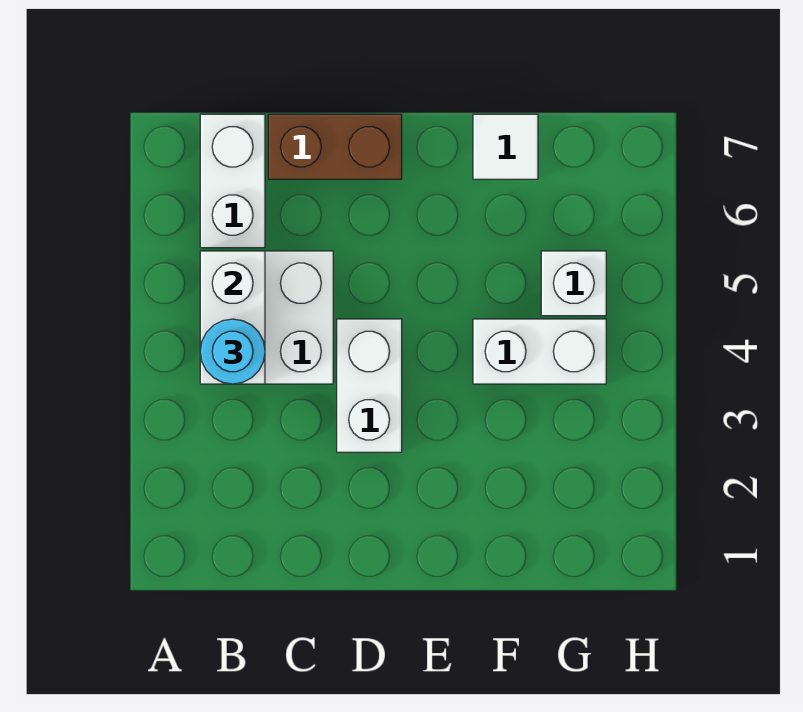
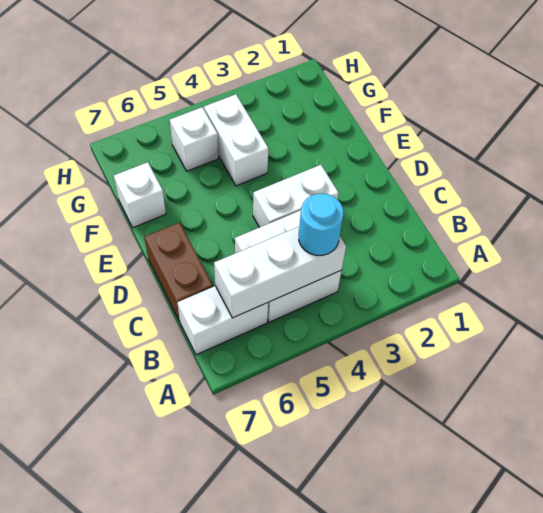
white 1x2 brick [200,251,265,384] -> white 1x3 brick [214,227,346,318]
white 1x1 tile [473,114,538,179] -> white 1x1 brick [114,162,166,228]

